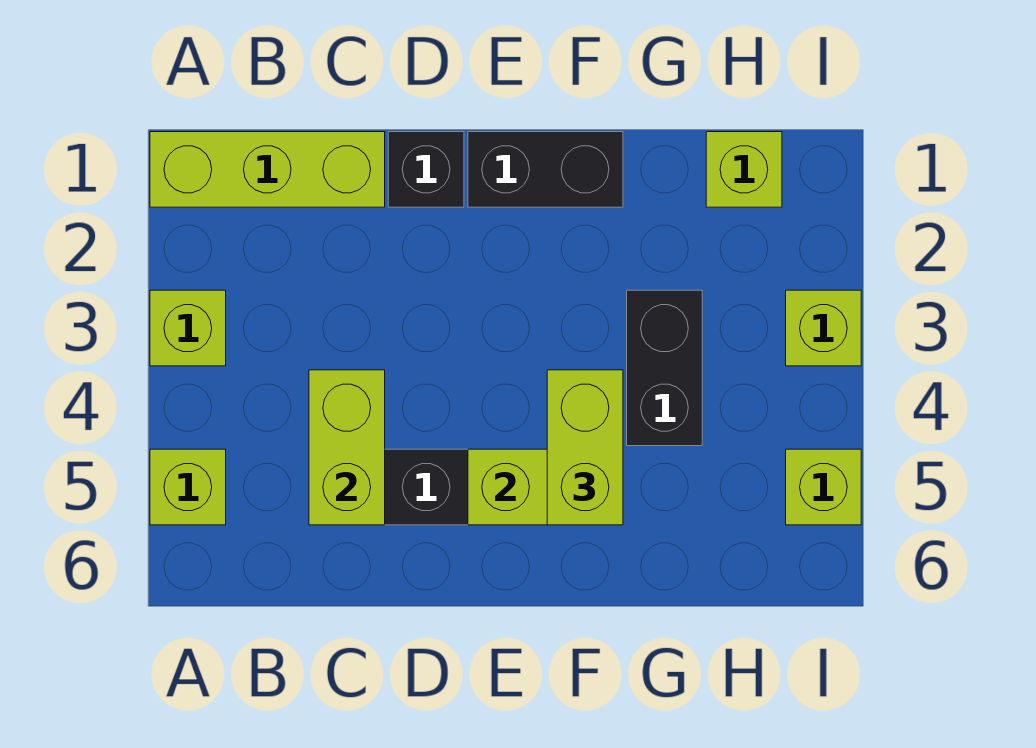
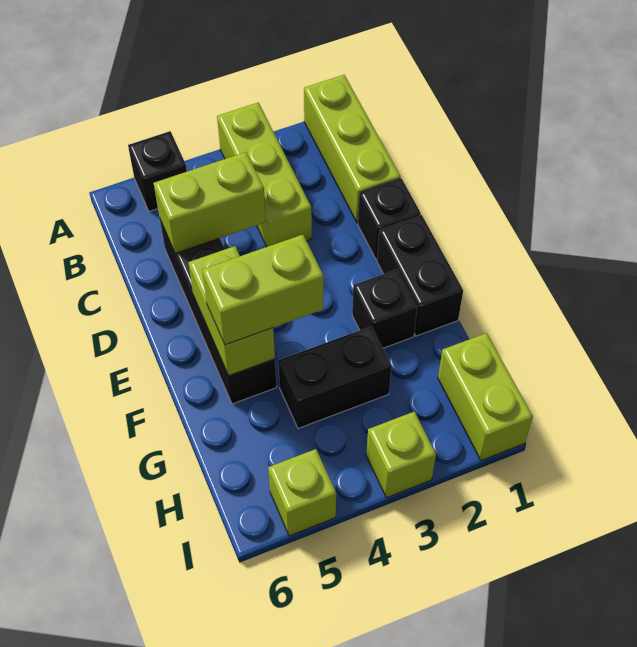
lime 1x1 brick [150,290,226,366] -> lime 1x3 brick [217,103,312,247]
lime 1x1 brick [150,449,226,525] -> black 1x1 brick [128,131,187,211]
none -> black 1x1 brick [352,269,417,348]
lime 1x1 brick [706,132,782,207] -> lime 1x2 brick [438,333,533,461]

